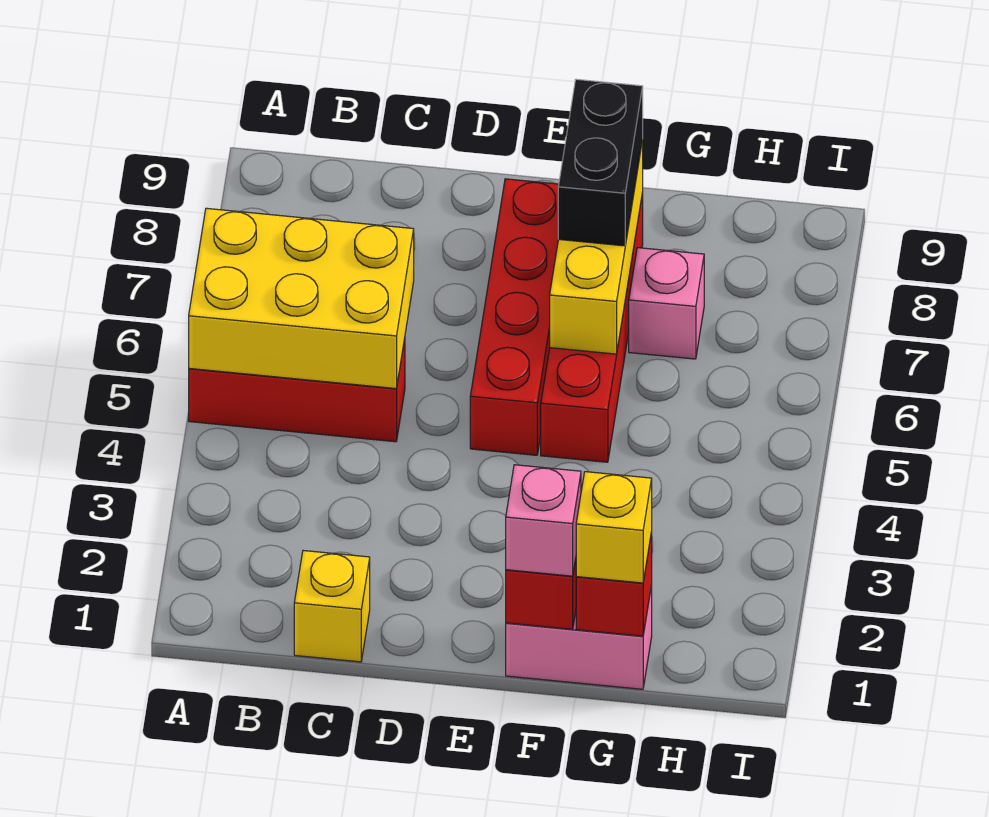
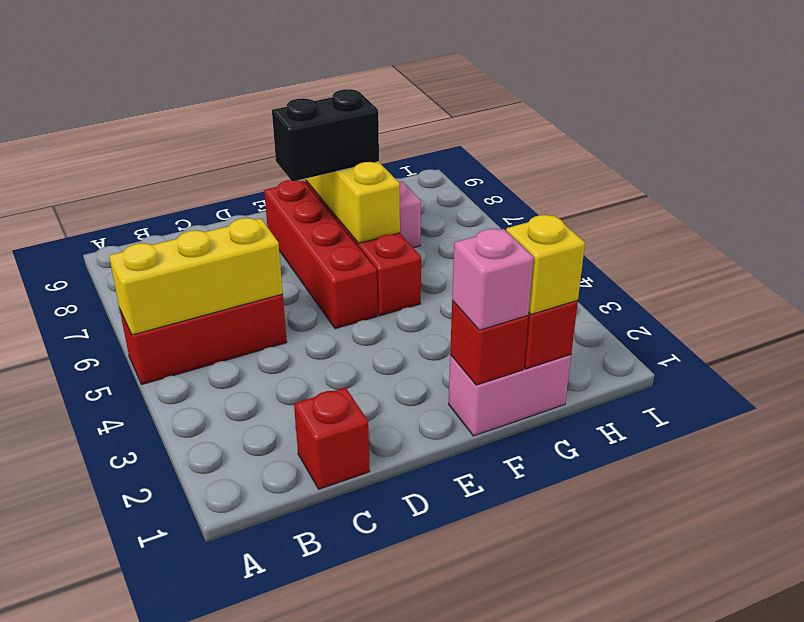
yellow 2x3 brick [189,208,414,389] -> yellow 1x3 brick [109,218,283,335]
yellow 1x1 brick [294,551,370,662] -> red 1x1 brick [294,387,370,489]
black 1x2 brick [558,79,643,246] -> black 1x2 brick turned to [272,89,379,182]

